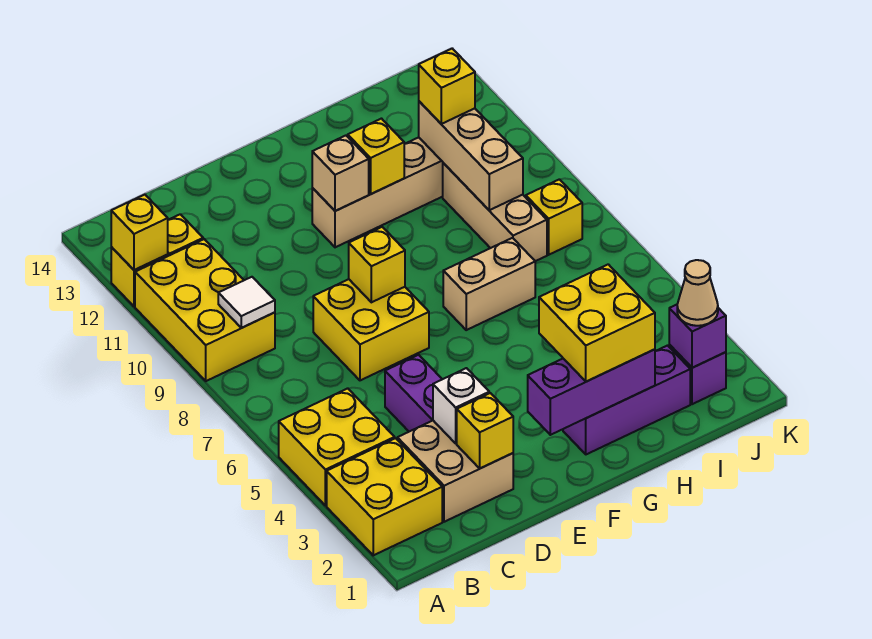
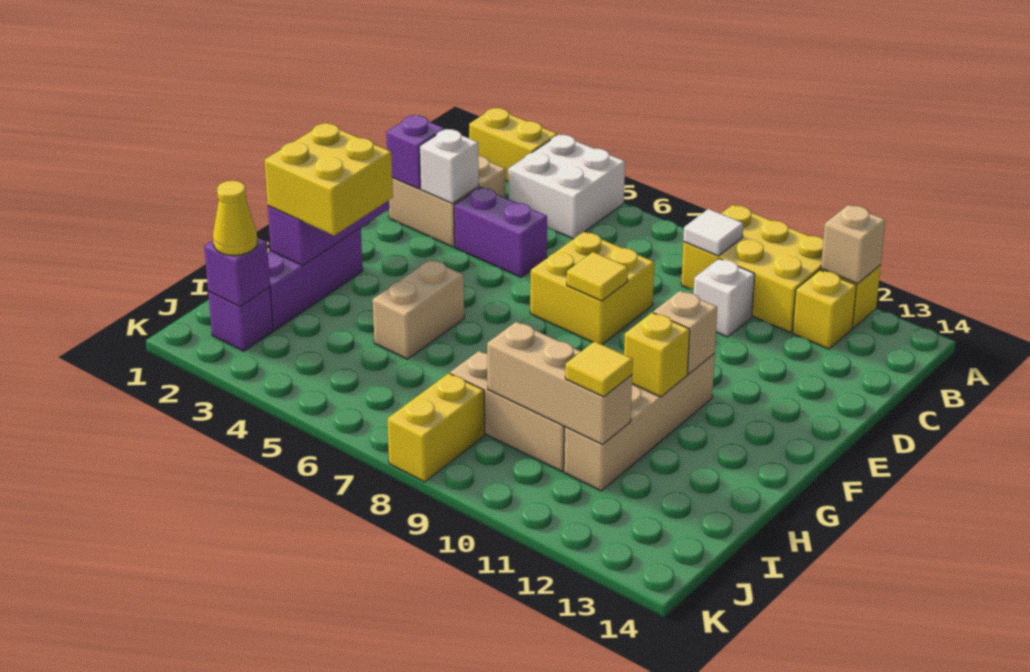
yellow 2x2 brick [327,438,442,555] -> yellow 1x2 brick [469,108,558,182]
yellow 2x2 brick [279,388,395,506] -> white 2x2 brick [508,134,625,239]
yellow 1x1 brick [111,195,168,270] -> tan 1x1 brick [821,205,885,284]
none -> white 1x1 brick [694,259,755,337]
yellow 1x1 brick [457,393,513,468] -> purple 1x1 brick [386,115,445,189]
yellow 1x1 brick [349,227,405,302] -> yellow 1x1 tile [567,252,628,301]
tan 1x2 brick [443,238,535,330] -> tan 1x2 brick moved to [373,260,464,359]
yellow 1x1 brick [419,49,475,124] -> yellow 1x1 tile [565,341,633,397]
tan 1x1 cone [677,260,718,326] -> yellow 1x1 cone [213,181,258,256]
yellow 1x1 brick [526,179,582,255] -> yellow 1x2 brick [388,373,485,482]

